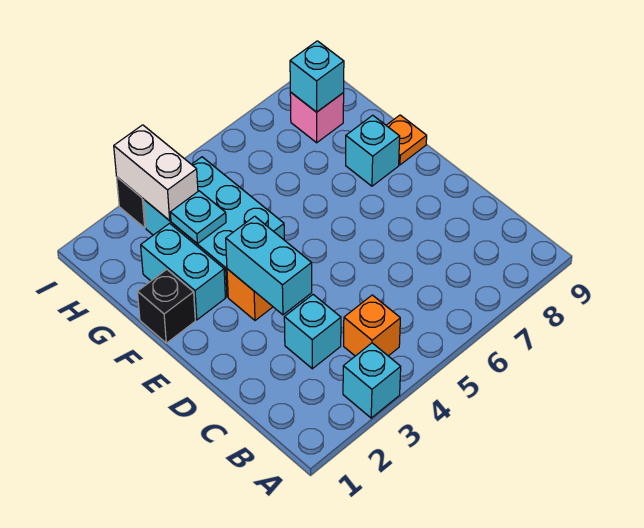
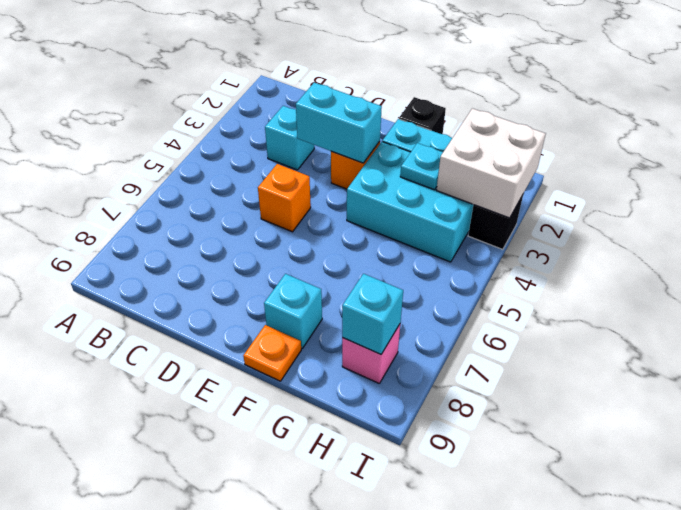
cyan 1x1 brick [343,343,401,418] -> none
orange 1x1 brick [344,295,400,356] -> orange 1x1 brick moved to [258,164,311,232]
white 1x2 brick [114,125,198,221] -> white 2x2 brick [437,108,546,218]

